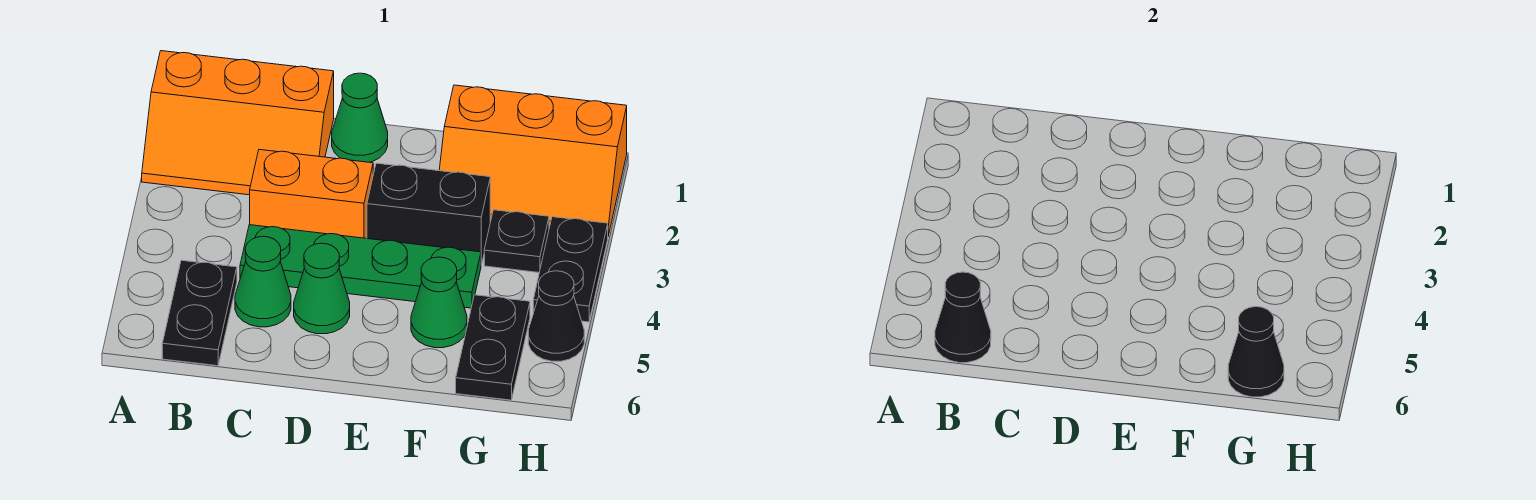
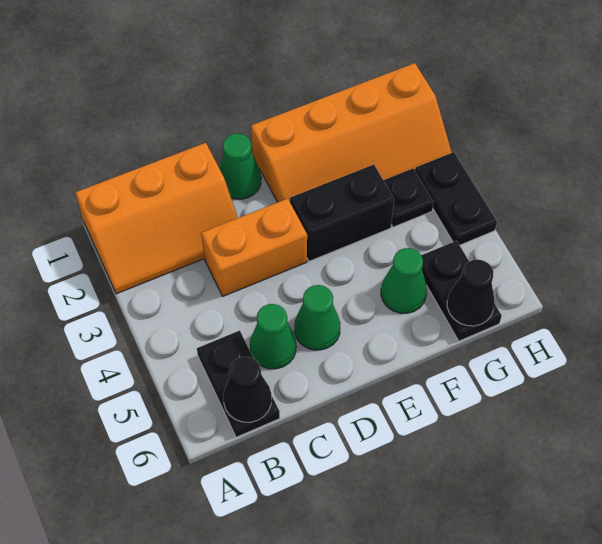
green 1x4 plate [240,225,481,308] -> none
orange 2x3 slope [439,85,627,236] -> orange 2x4 slope [251,63,452,202]
black 1x1 cone [528,271,584,361] -> none

